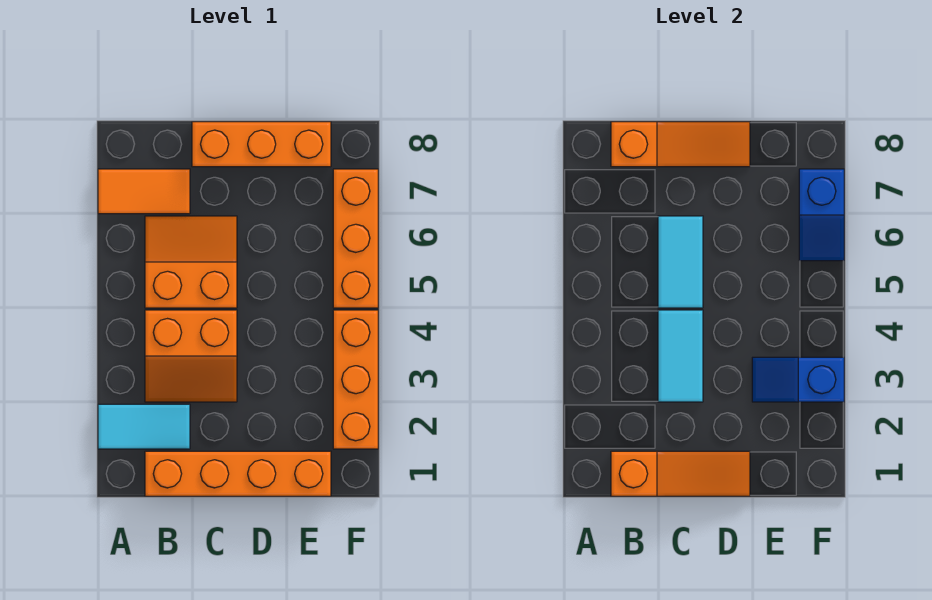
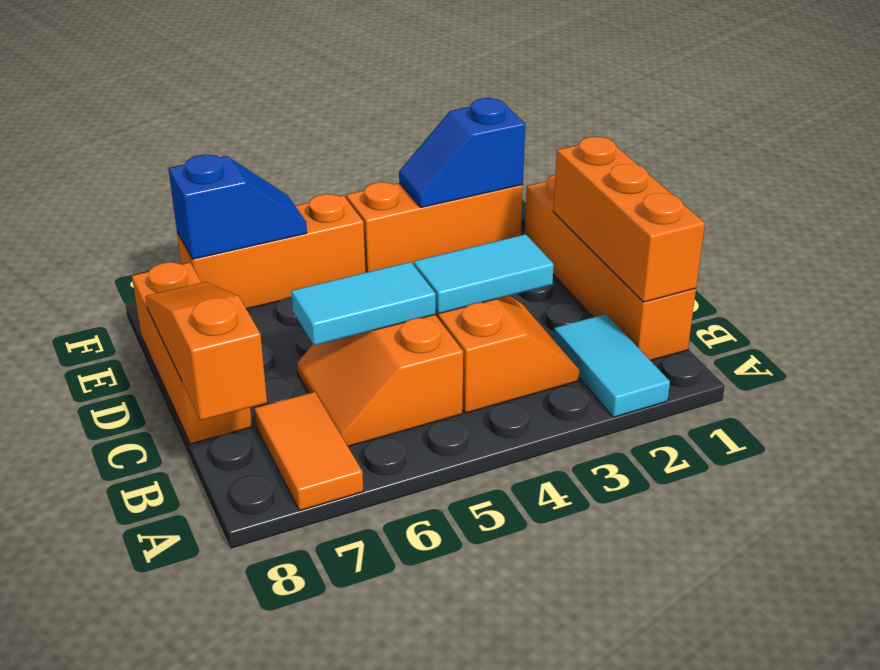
orange 1x3 slope [611,451,750,496] -> orange 1x3 brick [553,137,705,302]
blue 1x2 slope [752,357,844,402] -> blue 1x2 slope turned to [399,98,525,207]

